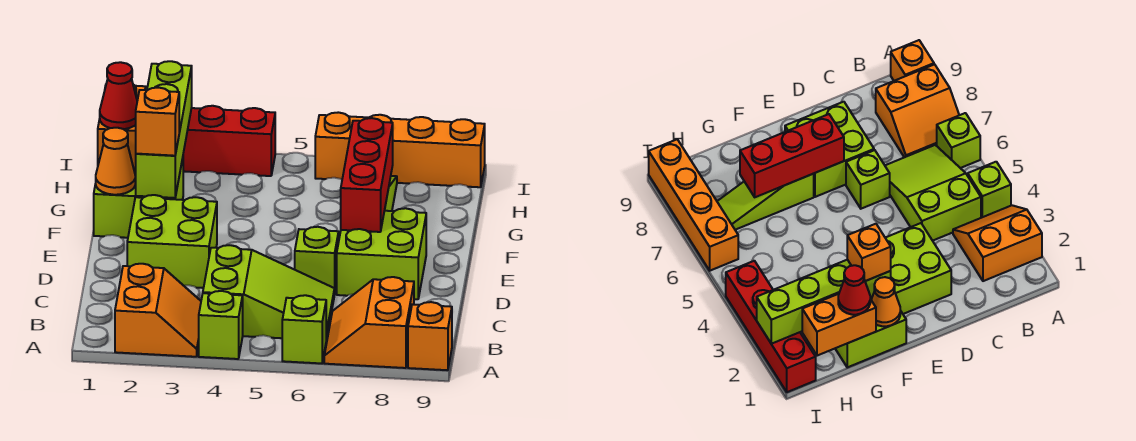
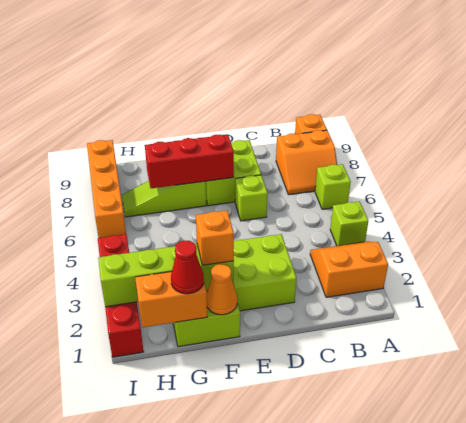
lime 2x3 slope [203,245,334,340] -> none

